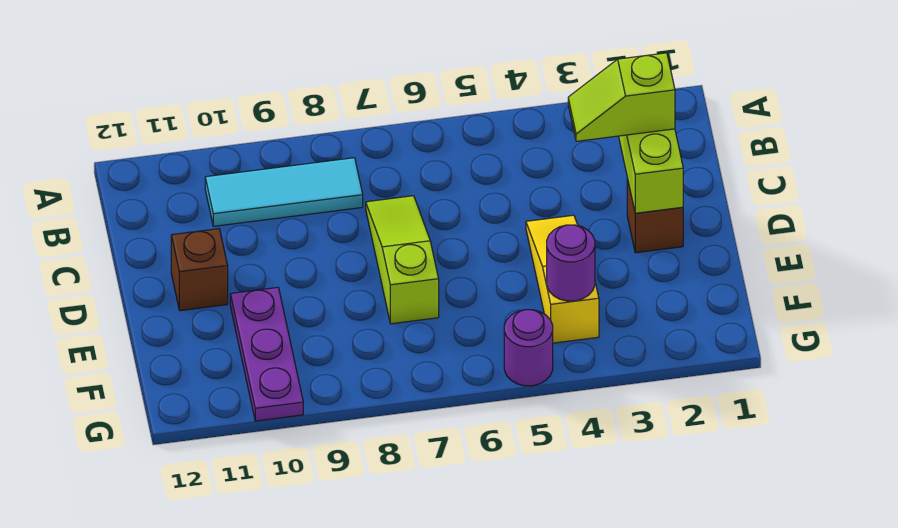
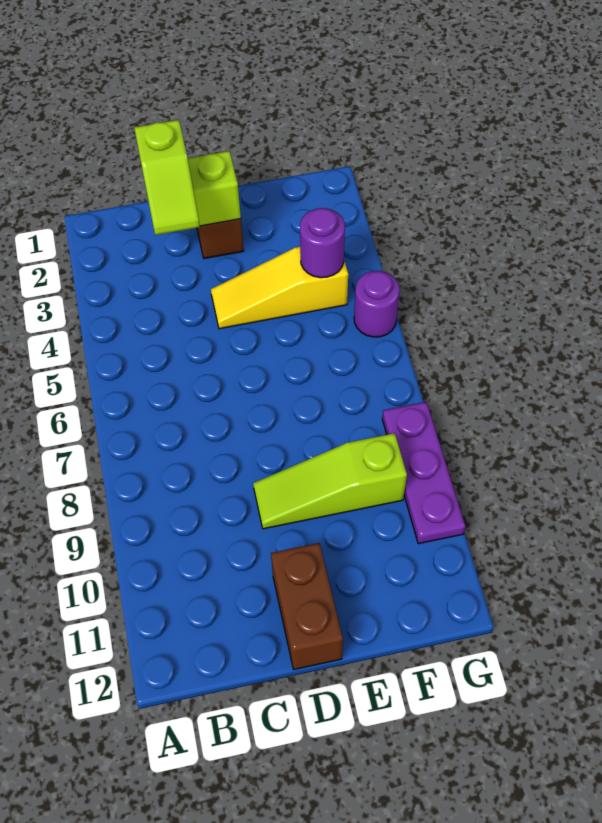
cyan 1x3 tile [205,158,363,226] -> none
lime 1x3 slope [366,196,439,324] -> lime 1x3 slope moved to [253,433,407,529]
brown 1x1 brick [171,229,228,311] -> brown 1x2 brick [271,543,343,669]
purple 1x3 plate [230,287,303,421] -> purple 1x3 plate turned to [382,402,466,544]

